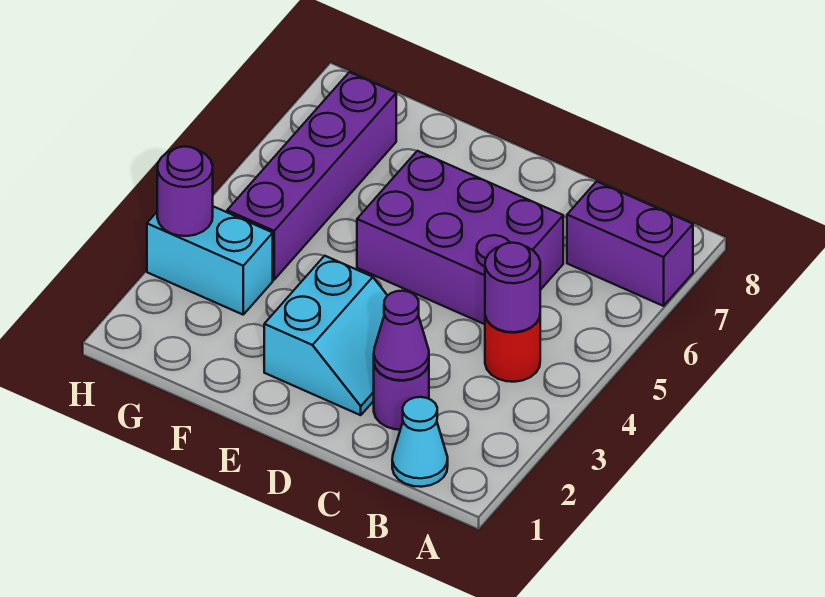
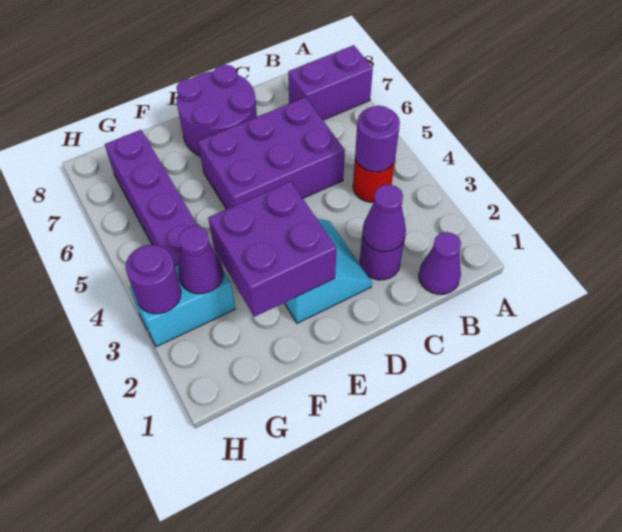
cyan 1x1 cone [392,397,448,487] -> purple 1x1 cone [419,232,461,294]
none -> purple 2x2 round brick [176,65,257,156]
none -> purple 2x2 brick [208,181,337,317]
none -> purple 1x1 cone [178,226,223,294]

